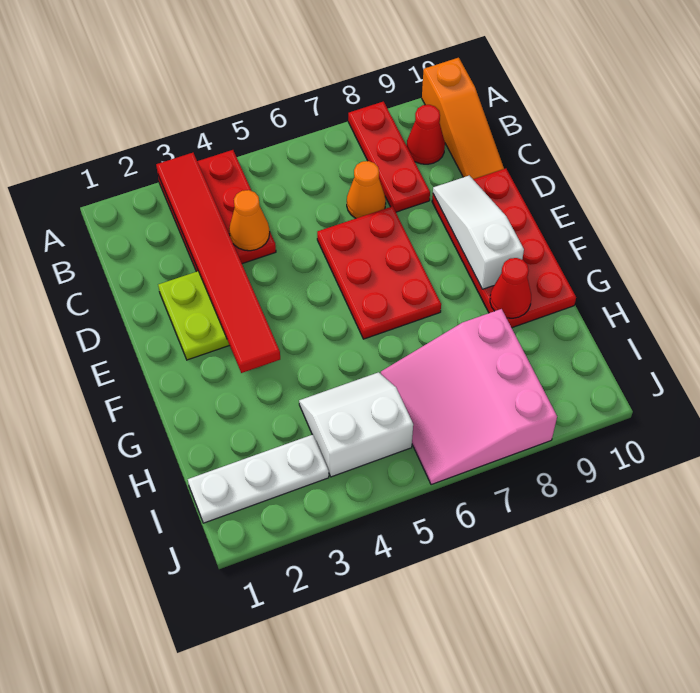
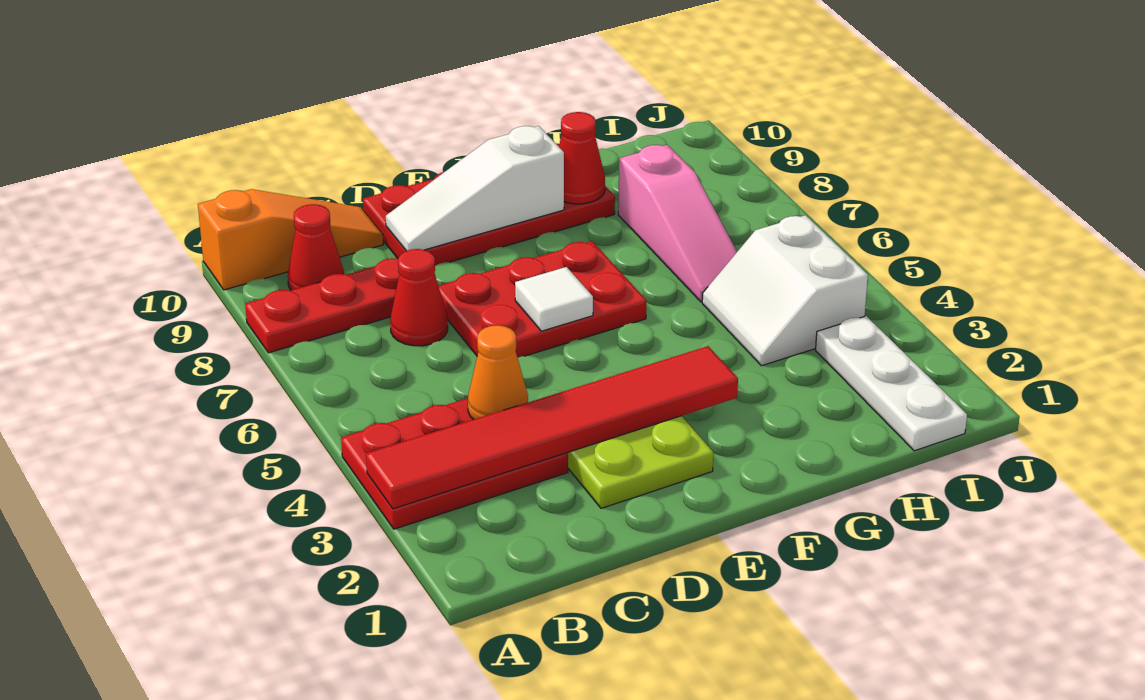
orange 1x1 cone [347,161,386,218] -> red 1x1 cone [390,249,448,346]
none -> white 1x1 tile [515,267,593,331]
pink 3x3 slope [381,309,557,485] -> pink 1x3 slope [618,145,737,302]

